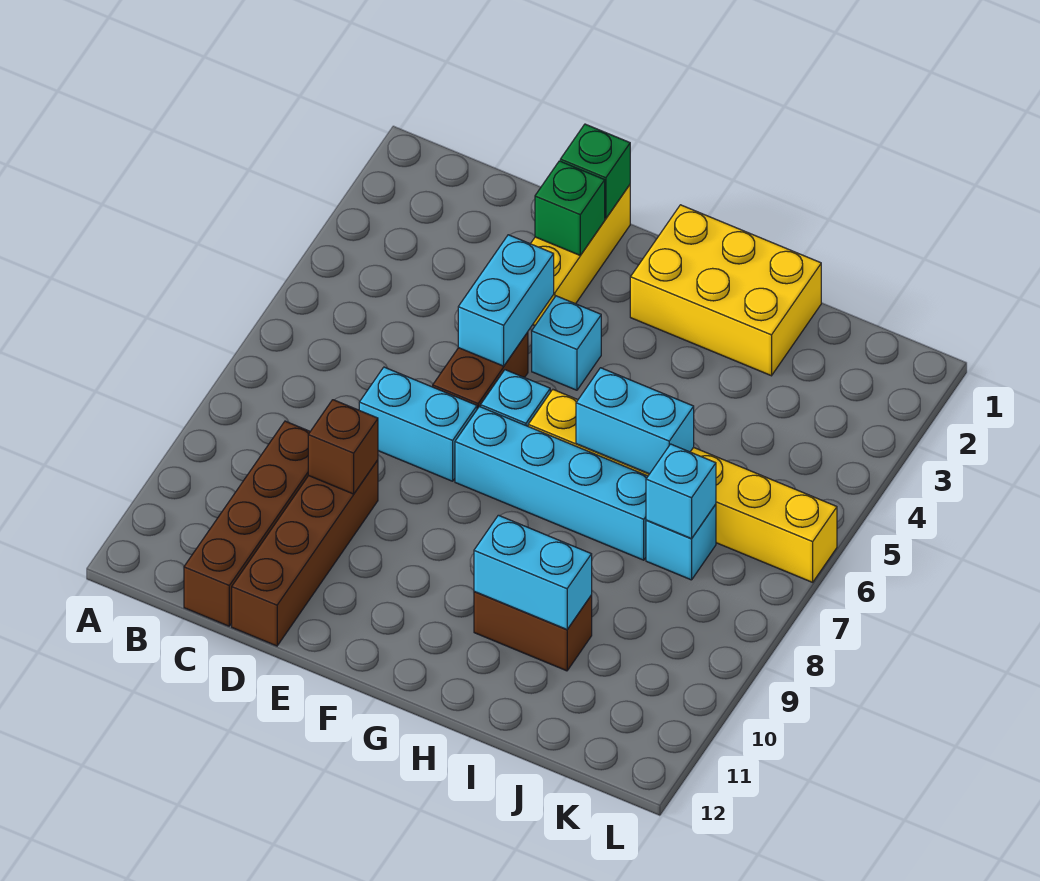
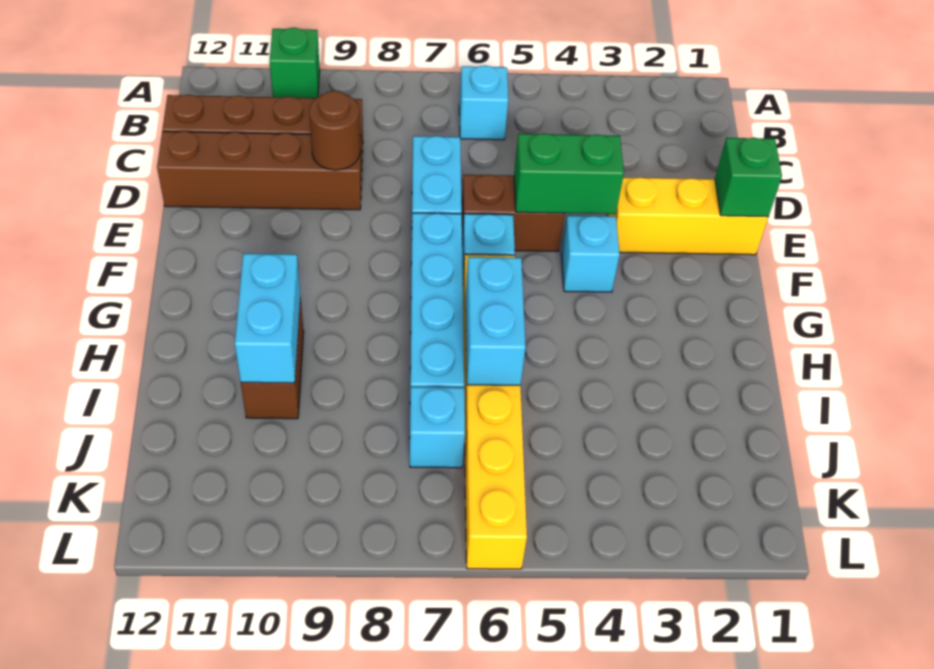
brown 1x1 brick [308,400,378,494] -> brown 1x1 round brick [309,91,360,170]
green 1x1 brick [535,161,605,255] -> green 1x1 brick moved to [270,28,320,98]
cyan 1x2 brick [458,235,554,366] -> green 1x2 brick [514,134,624,214]
yellow 2x3 brick [630,205,821,376] -> none
cyan 1x1 brick [646,444,716,539] -> cyan 1x1 brick moved to [459,65,508,140]

